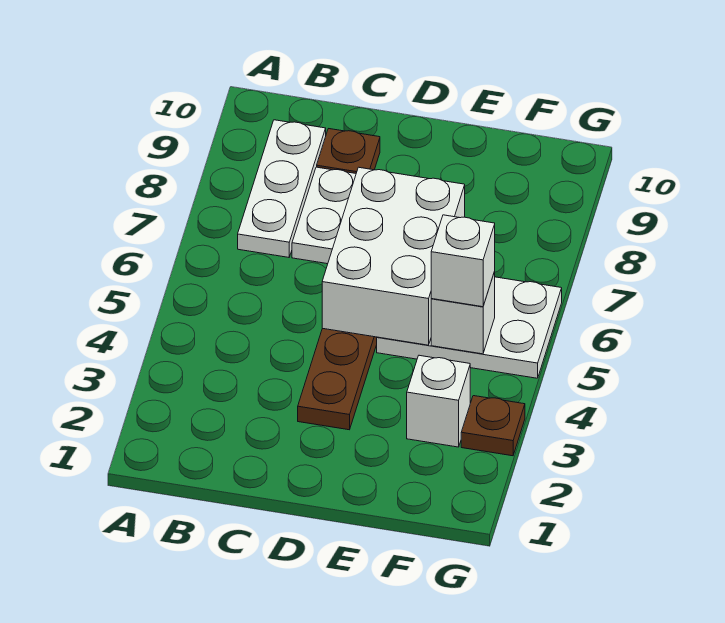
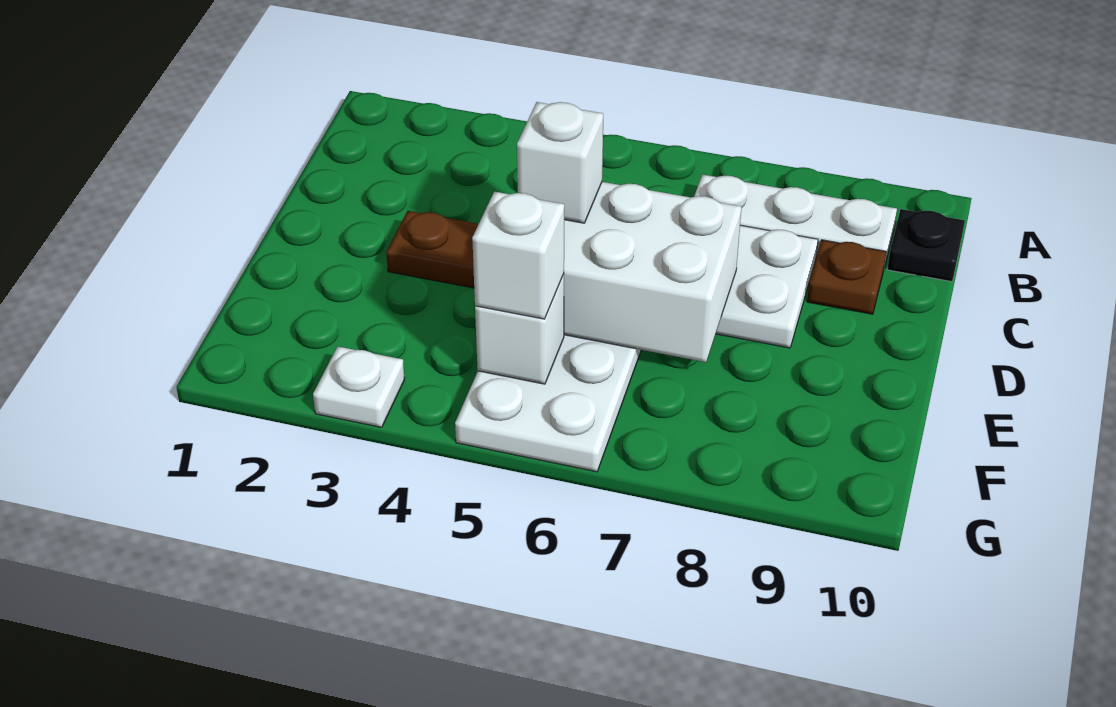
none -> black 1x1 plate [887,209,965,282]
white 1x1 brick [407,355,470,447] -> white 1x1 brick moved to [517,102,603,223]
brown 1x1 plate [461,396,525,456] -> white 1x1 plate [313,347,405,427]

